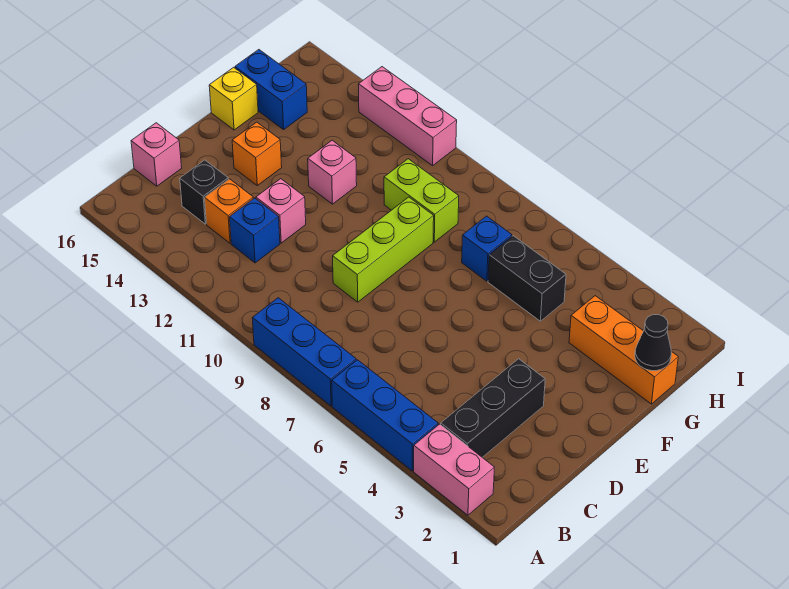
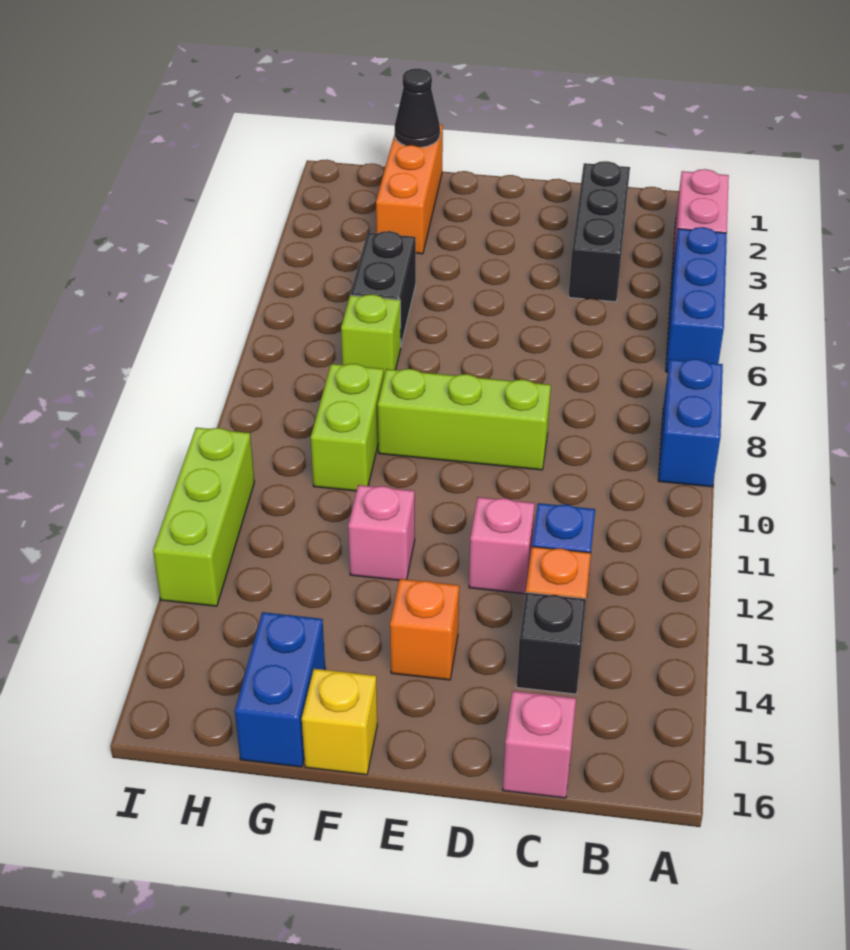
blue 1x3 brick [252,298,356,406] -> blue 1x2 brick [658,359,723,487]
black 1x3 brick [441,359,545,457] -> black 1x3 brick turned to [568,161,630,302]
blue 1x1 brick [462,216,512,281] -> lime 1x1 brick [341,294,401,376]
pink 1x3 brick [358,67,457,166] -> lime 1x3 brick [153,428,254,606]

